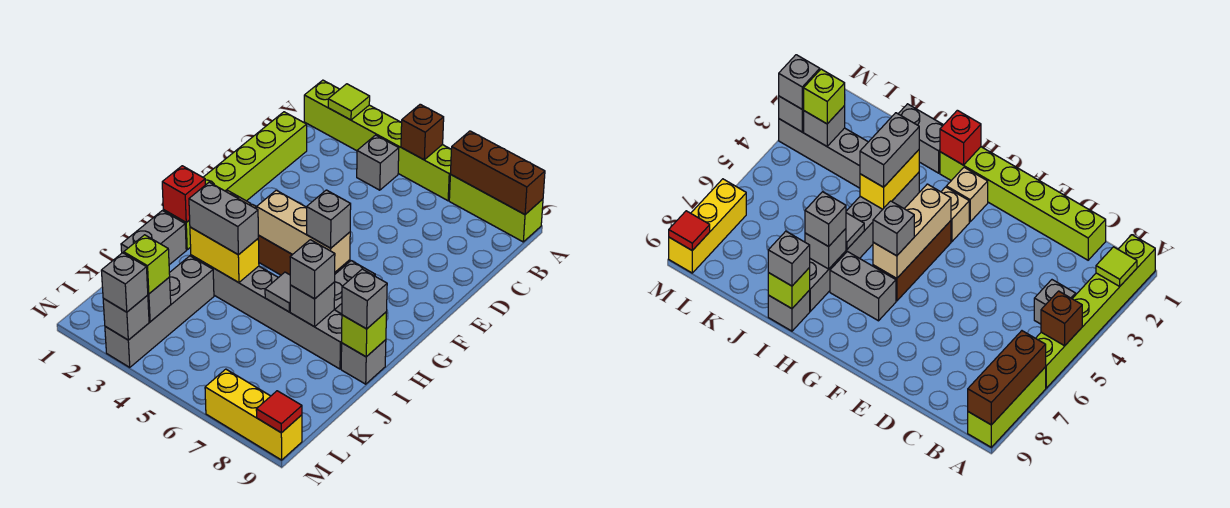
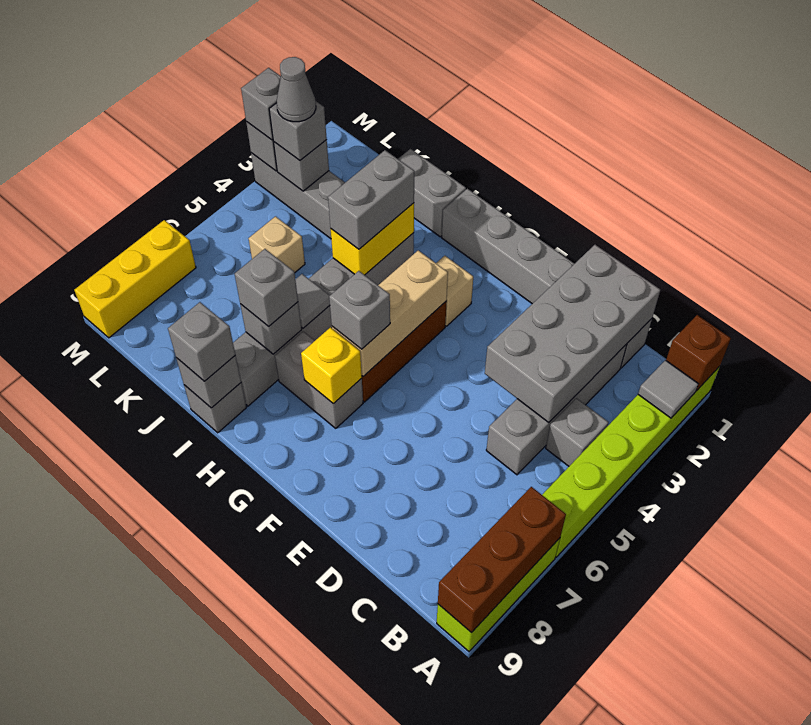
lime 1x1 tile [328,84,370,120] -> grey 1x1 tile [638,360,698,418]
brown 1x1 brick [401,104,444,160] -> brown 1x1 brick moved to [666,315,731,391]
lime 1x6 brick [163,112,307,250] -> grey 1x6 brick [442,189,652,368]
none -> grey 2x4 brick [485,245,660,423]
none -> grey 1x4 brick [486,344,627,475]
tan 1x1 brick [946,167,988,222] -> tan 1x1 brick moved to [249,216,305,272]
none -> yellow 1x1 brick [301,327,362,404]
red 1x1 brick [162,166,205,222] -> none
lime 1x1 brick [342,312,387,357] -> grey 1x1 brick [176,356,241,408]
lime 1x1 brick [124,235,170,294] -> grey 1x1 brick [269,101,327,160]
none -> grey 1x1 cone [277,57,316,122]
red 1x1 tile [256,391,302,433] -> none

